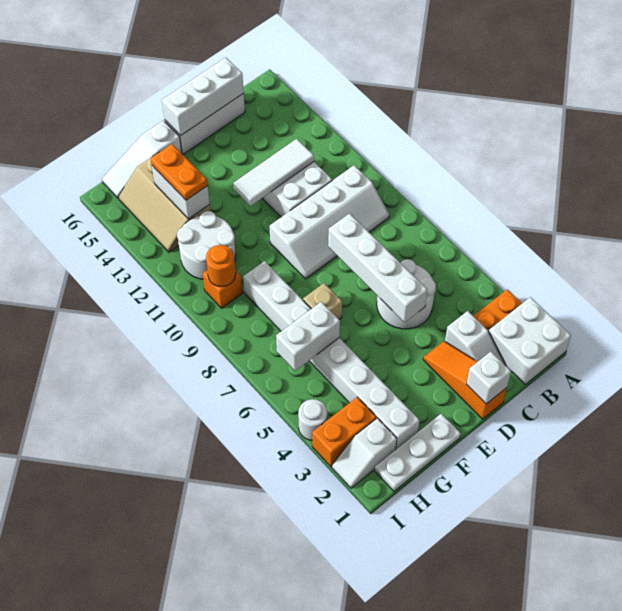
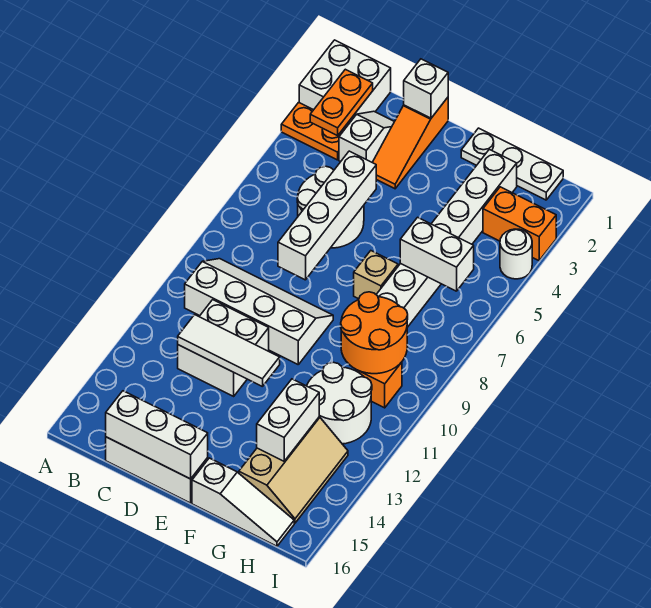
orange 1x2 plate [151,144,208,200] -> orange 1x2 plate moved to [310,69,373,136]
white 1x2 slope [332,418,397,488] -> none
orange 1x1 round brick [206,245,236,287] -> orange 2x2 round brick [341,292,408,374]

